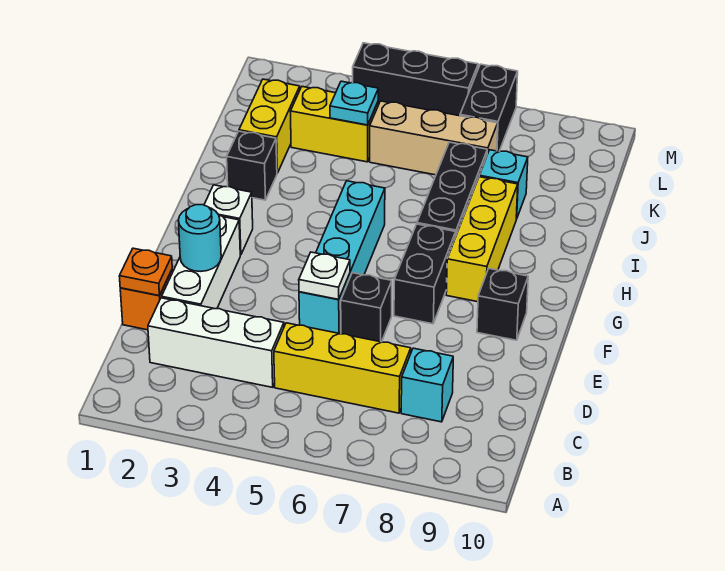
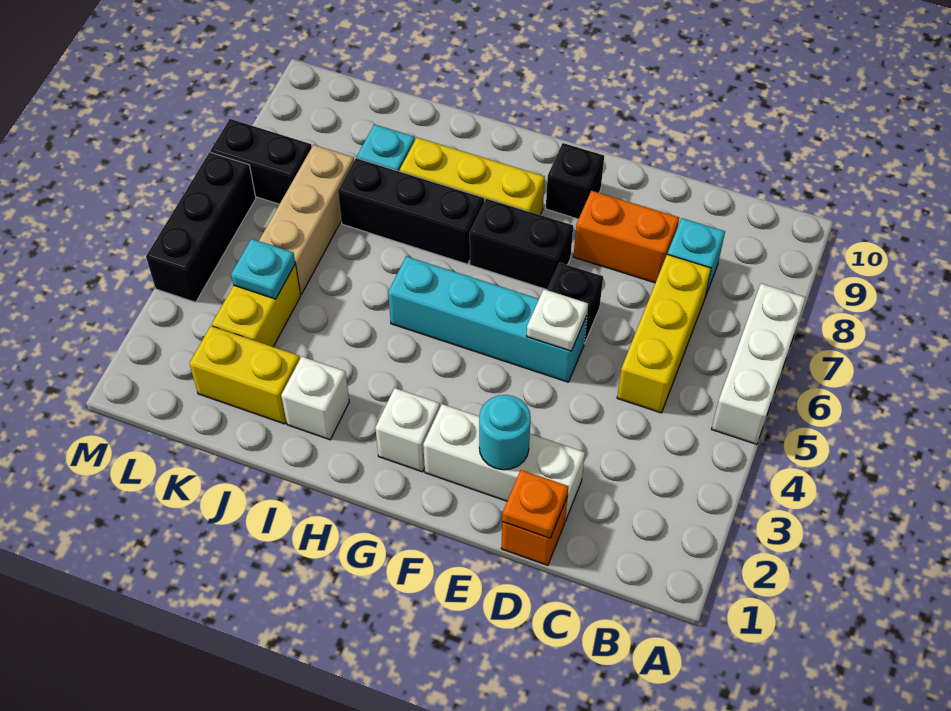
white 1x3 brick [148,298,284,387] -> white 1x3 brick moved to [712,284,806,444]
none -> orange 1x2 brick [573,191,679,283]
black 1x1 brick [227,131,277,200] -> white 1x1 brick [281,357,349,440]

